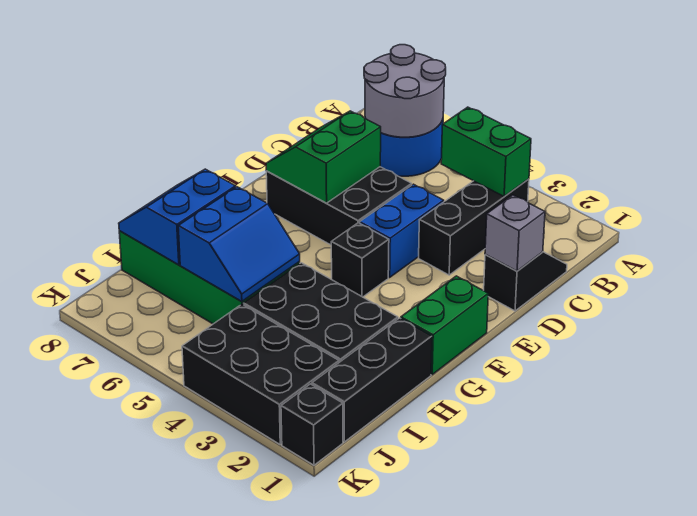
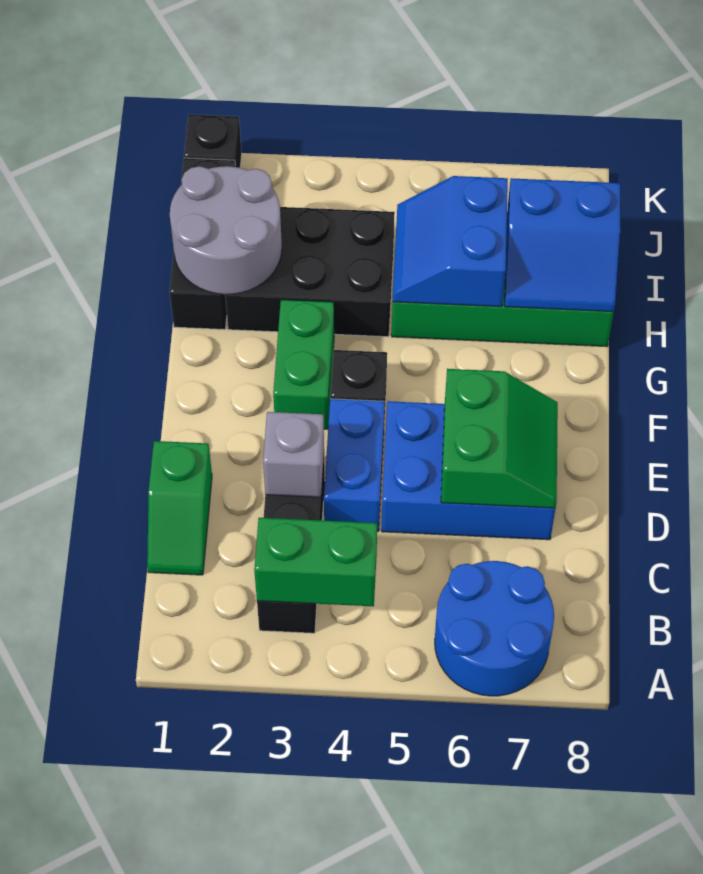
grey 2x2 round brick [364,45,446,137] -> grey 2x2 round brick moved to [170,166,282,294]
black 1x2 slope [484,252,567,311] -> green 1x2 slope [147,441,212,575]
grey 1x1 brick [485,195,545,271] -> grey 1x1 brick moved to [263,412,324,497]
black 2x3 brick [266,167,412,245] -> blue 2x3 brick [382,401,555,540]
green 1x2 brick [401,276,488,374] -> green 1x2 brick moved to [273,300,334,429]
blue 2x2 slope [119,169,236,265] -> blue 2x2 slope turned to [505,178,620,312]
black 2x3 brick [182,304,339,444] -> none

